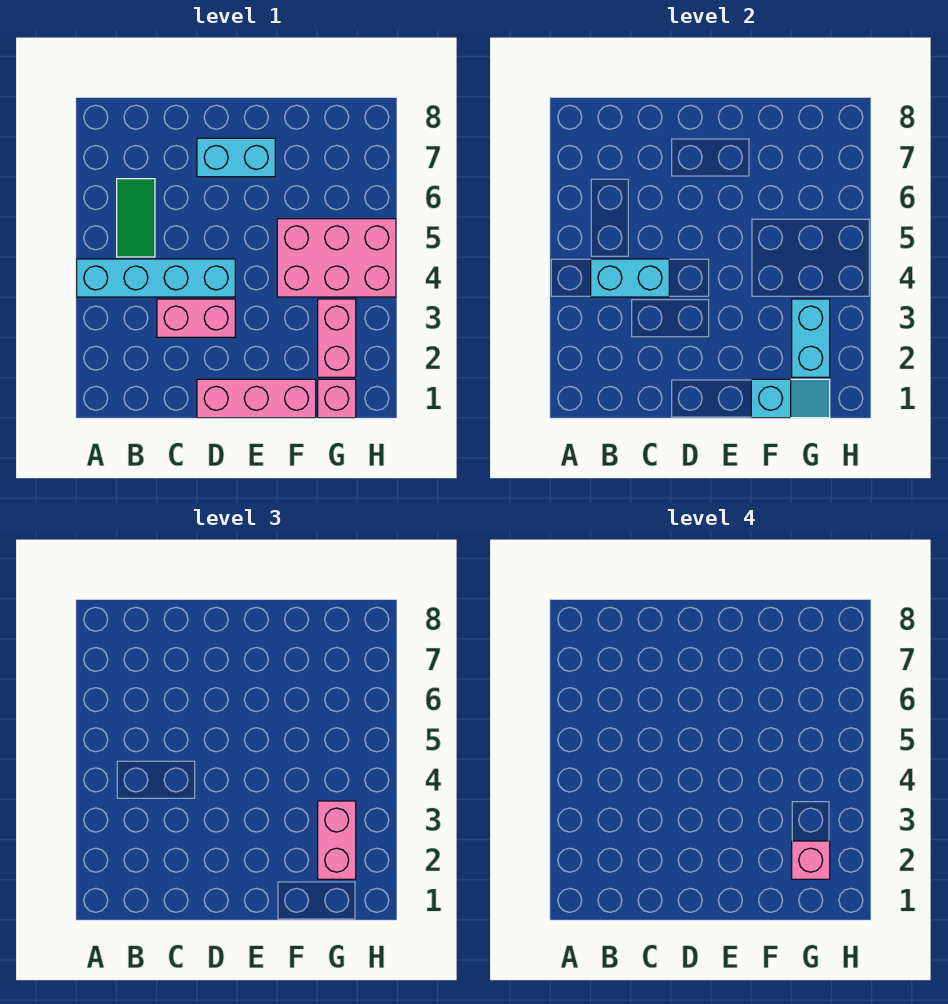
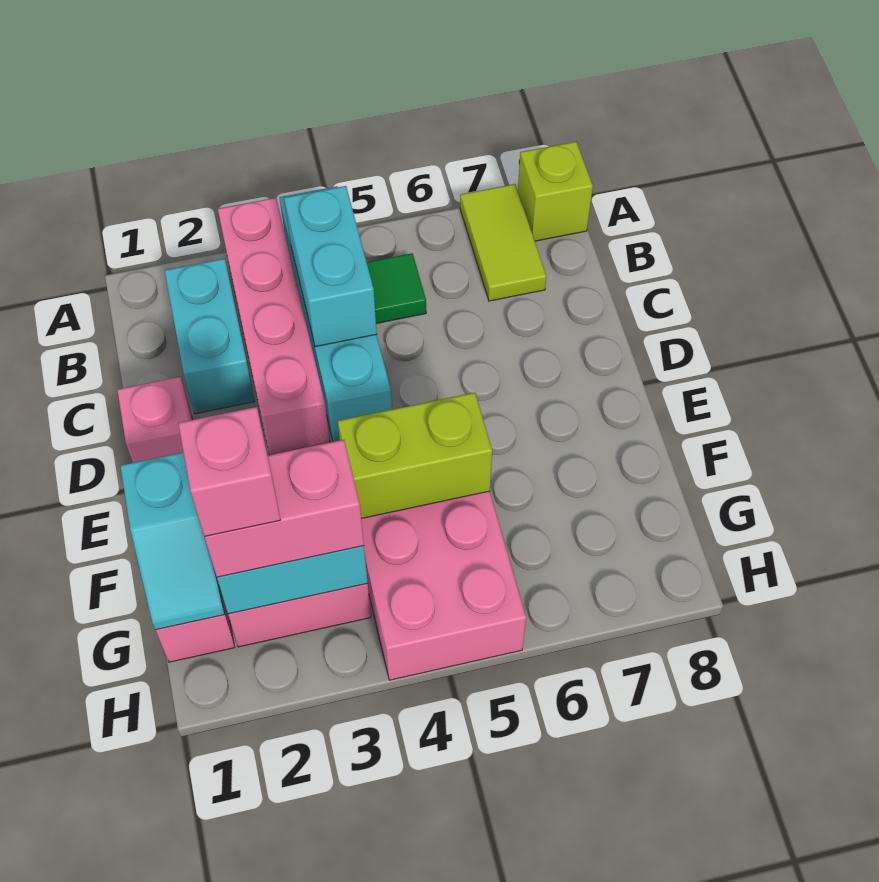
none -> lime 1x2 tile [460,184,547,301]
none -> lime 1x1 brick [518,142,593,241]
green 1x2 tile [117,179,155,257] -> green 1x1 tile [367,253,426,323]
pink 1x2 brick [157,299,235,337] -> pink 1x4 brick [218,198,330,455]
pink 1x3 brick [197,379,316,418] -> pink 1x1 brick [117,377,193,463]
cyan 1x2 brick [197,138,275,177] -> cyan 1x2 brick moved to [165,259,255,414]
none -> lime 1x2 brick [338,393,492,519]

